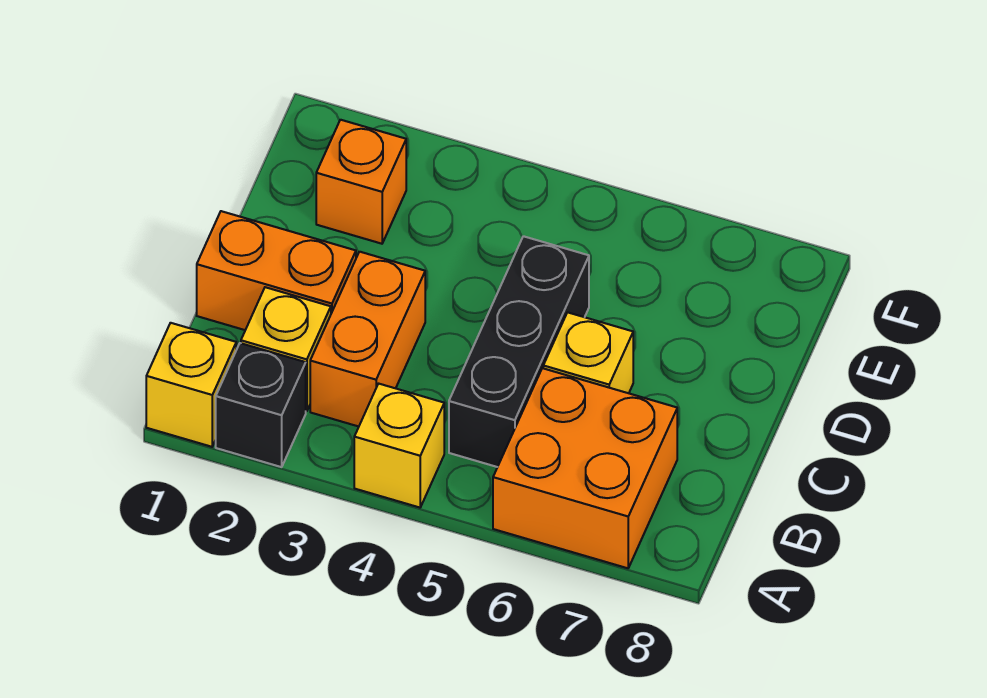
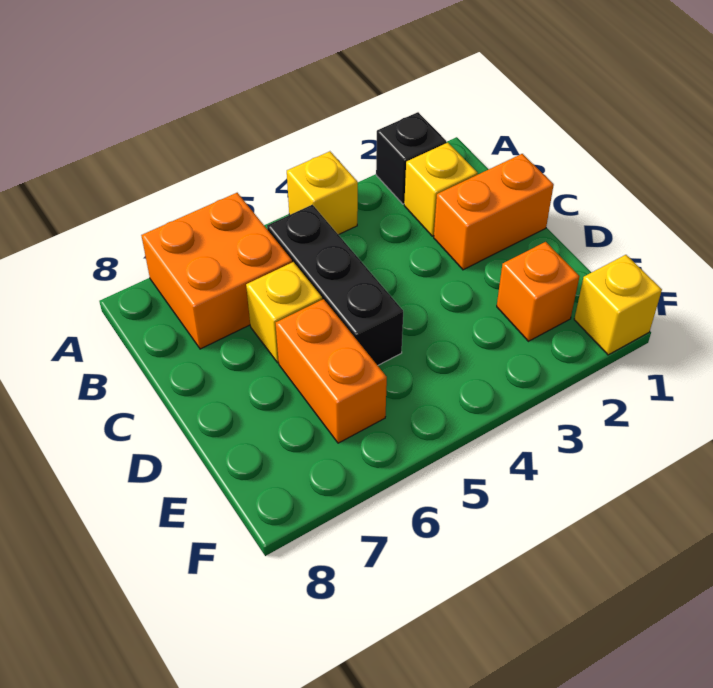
yellow 1x1 brick [146,323,236,447] -> yellow 1x1 brick moved to [574,255,662,355]
orange 1x2 brick [310,252,425,427] -> orange 1x2 brick moved to [276,299,387,443]

